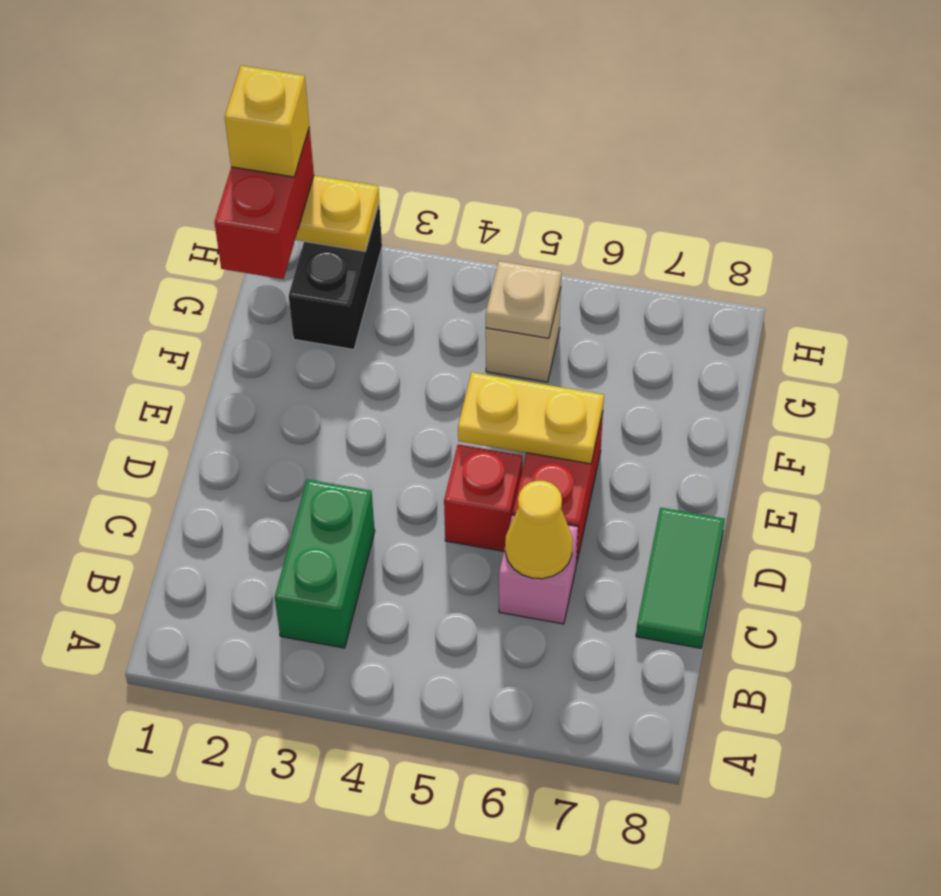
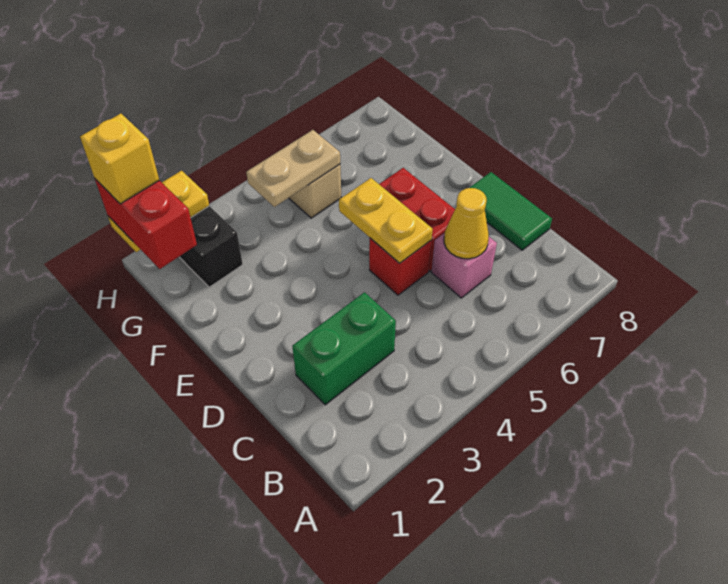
green 1x2 brick [275,480,375,648] -> green 1x2 brick turned to [292,292,396,405]
yellow 1x2 plate [458,372,604,464] -> yellow 1x2 plate turned to [339,178,433,263]
tan 1x1 plate [486,261,561,338] -> tan 1x2 plate [246,130,340,207]

